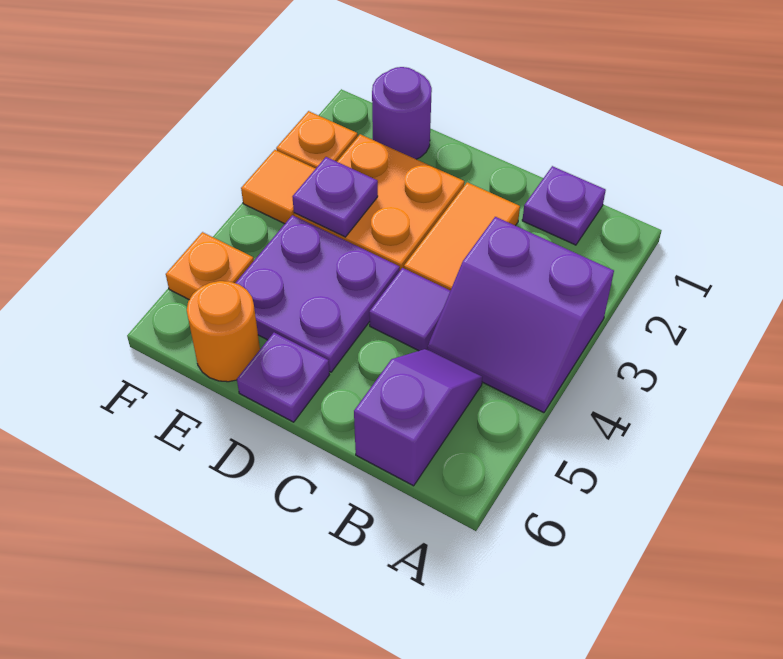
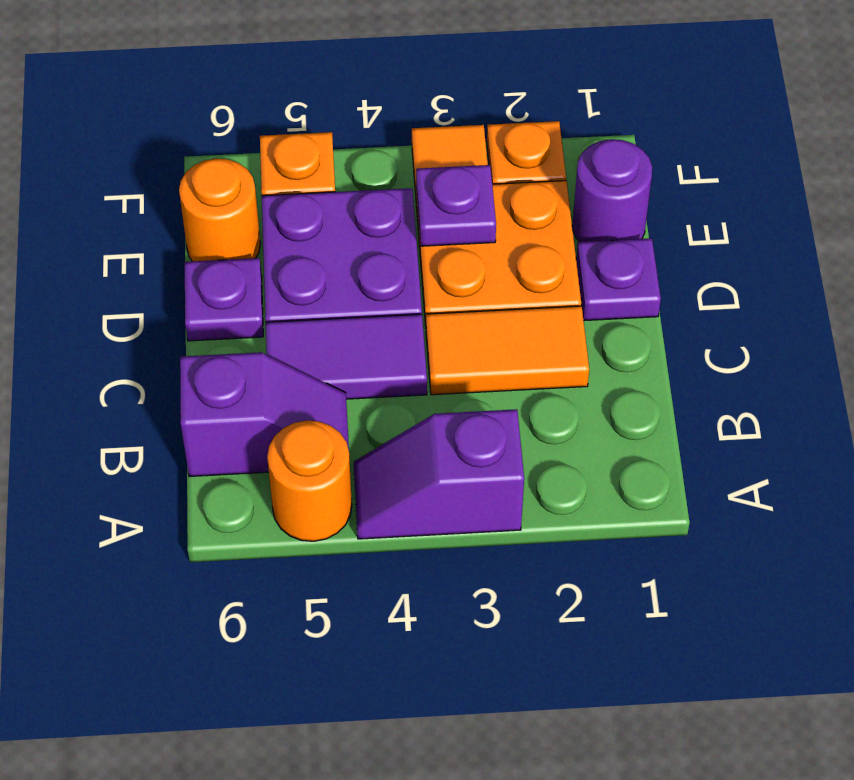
purple 2x2 slope [427,217,614,413] -> purple 1x2 slope [354,409,524,539]
none -> orange 1x1 round brick [267,421,352,541]
purple 1x1 plate [522,166,606,245] -> purple 1x1 plate moved to [576,238,661,321]
purple 1x1 tile [369,268,450,351] -> purple 1x2 tile [266,314,427,399]

